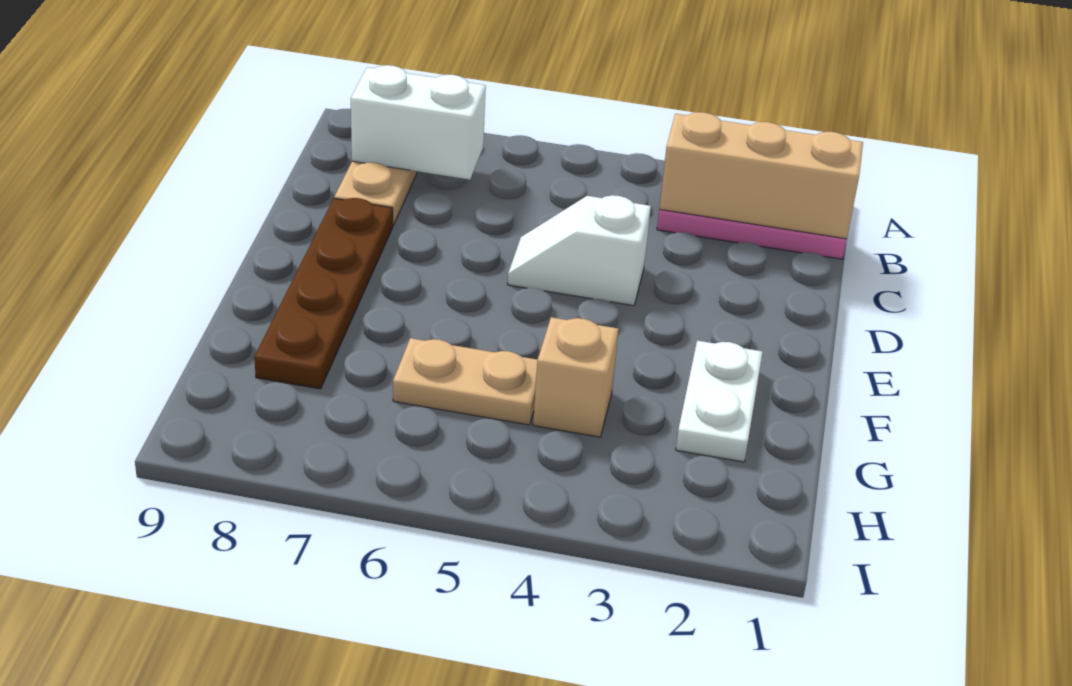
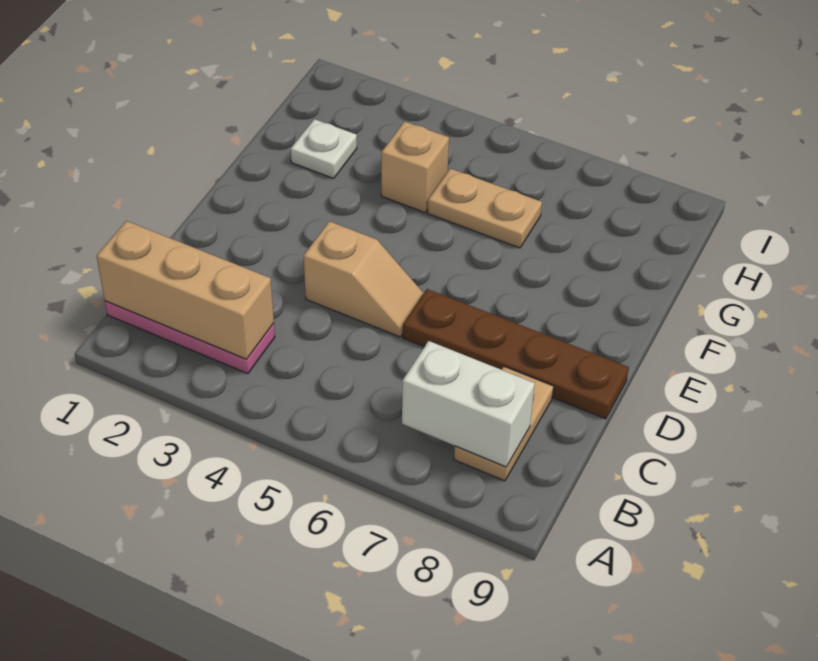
white 1x2 slope [508,195,651,306] -> tan 1x2 slope [304,221,424,337]
brown 1x4 plate [254,198,393,389] -> brown 1x4 plate turned to [403,289,629,419]
white 1x2 plate [676,341,763,462] -> white 1x1 plate [291,119,357,178]

